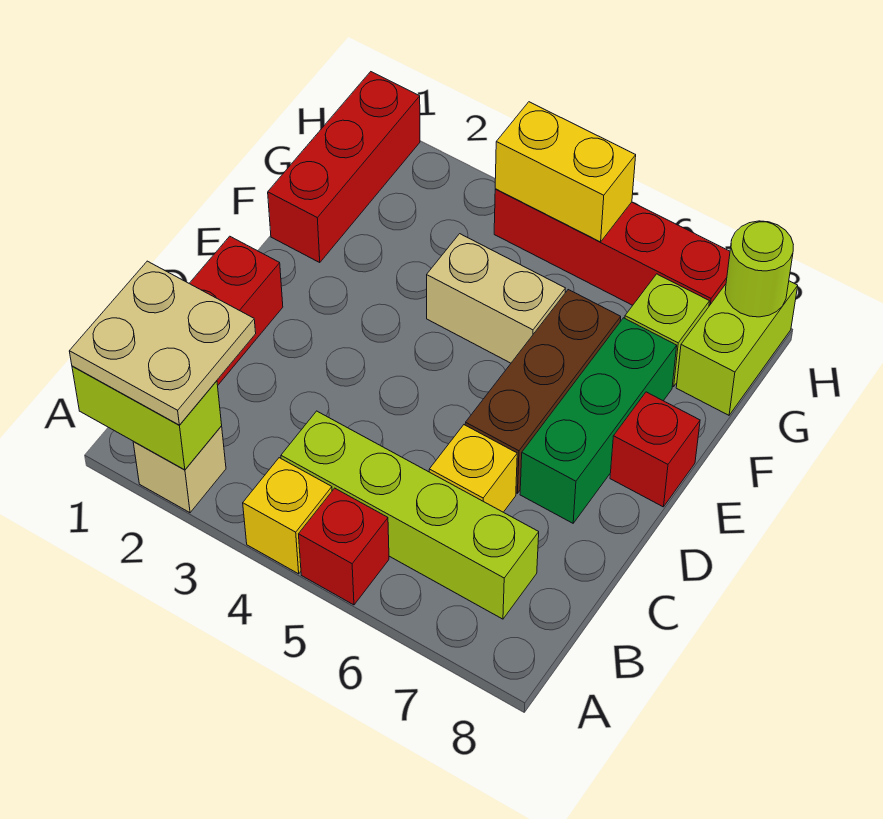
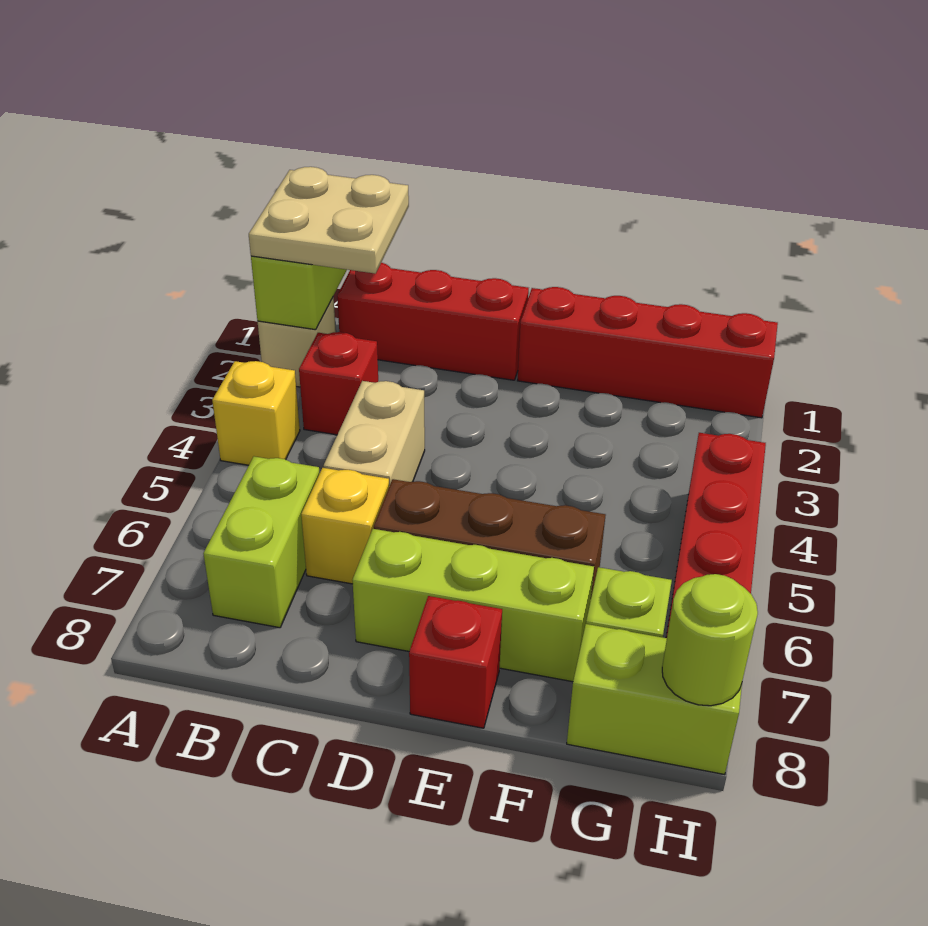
red 1x1 brick [299,488,389,605] -> red 1x1 brick moved to [299,332,378,435]
lime 1x4 brick [281,411,539,619] -> lime 1x2 brick [203,456,320,628]
green 1x3 brick [520,318,677,523] -> lime 1x3 brick [353,529,594,682]
red 1x3 brick [268,72,420,262] -> red 1x4 brick [518,287,778,418]
tan 1x2 brick [427,234,565,363] -> tan 1x2 brick moved to [323,381,425,486]
yellow 1x2 brick [495,102,636,242] -> none

